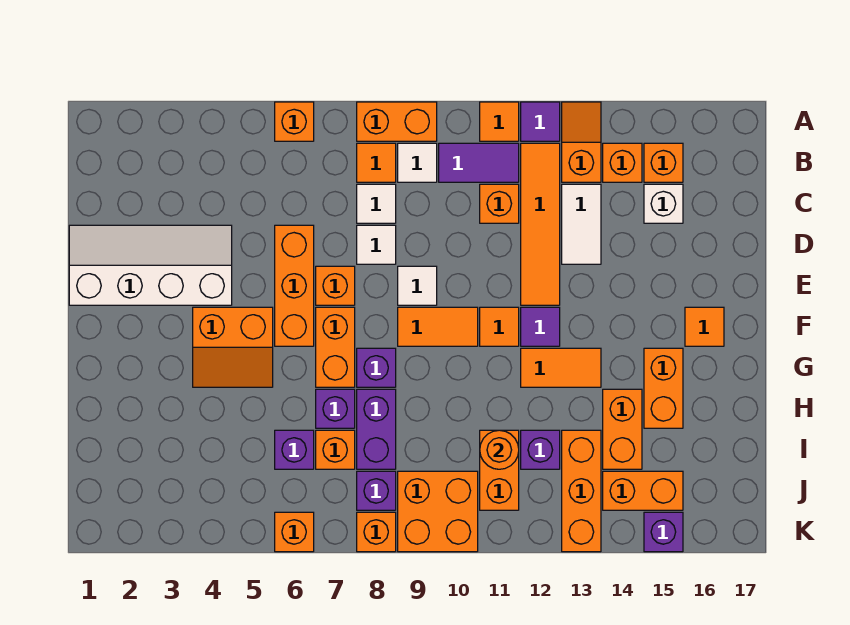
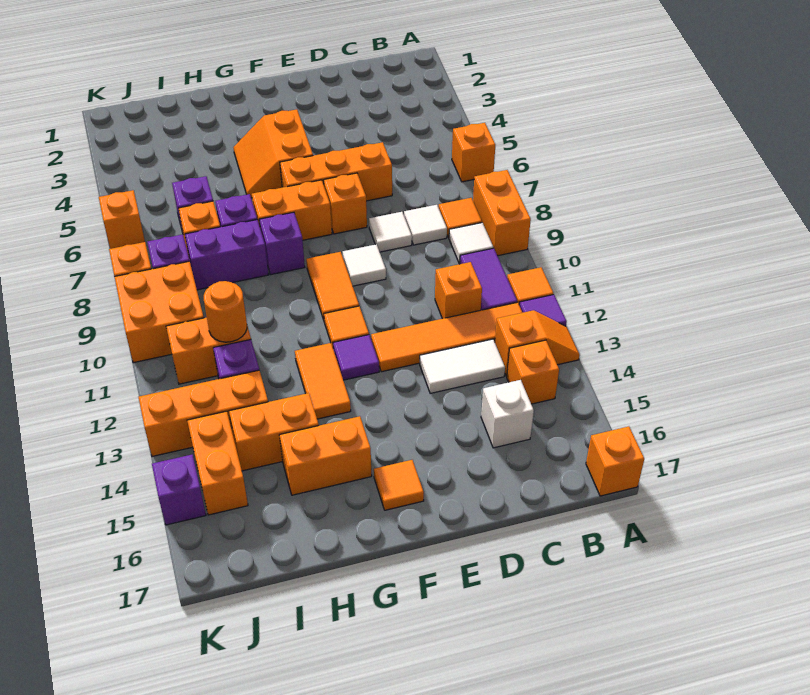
orange 1x1 brick [644,143,683,182] -> orange 1x1 brick moved to [586,426,644,496]
white 2x4 slope [69,225,232,305] -> none

